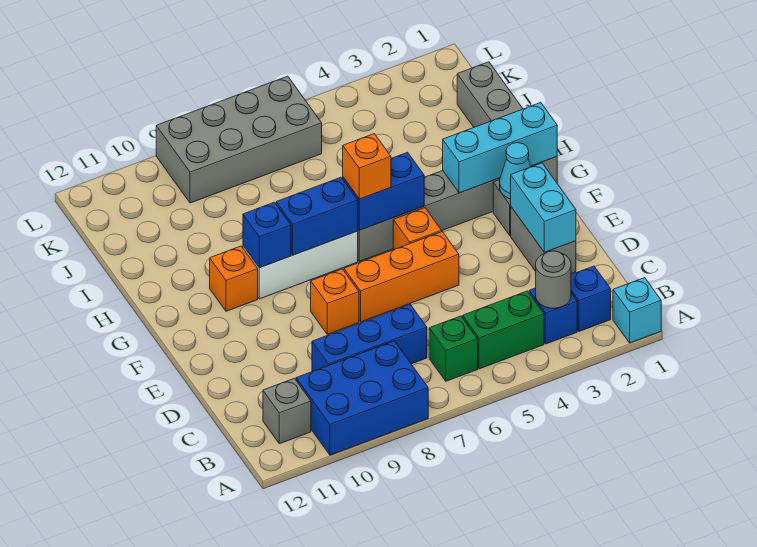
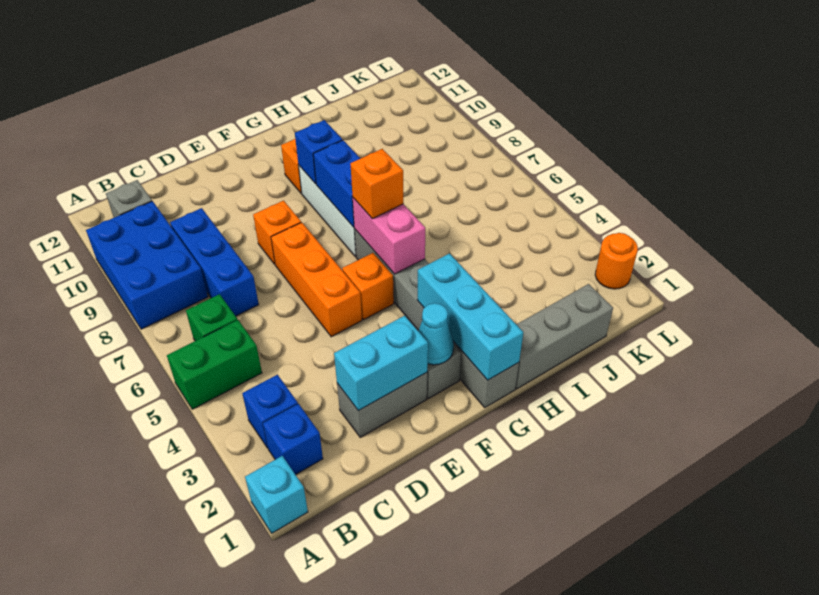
grey 1x1 round brick [536,251,571,308] -> none
green 1x2 brick [463,291,544,369] -> green 1x2 brick turned to [167,320,262,409]
blue 1x2 brick [343,152,424,230] -> pink 1x2 brick [353,198,425,274]
grey 2x4 brick [156,76,322,203] -> none
none -> orange 1x1 round brick [595,233,638,289]

